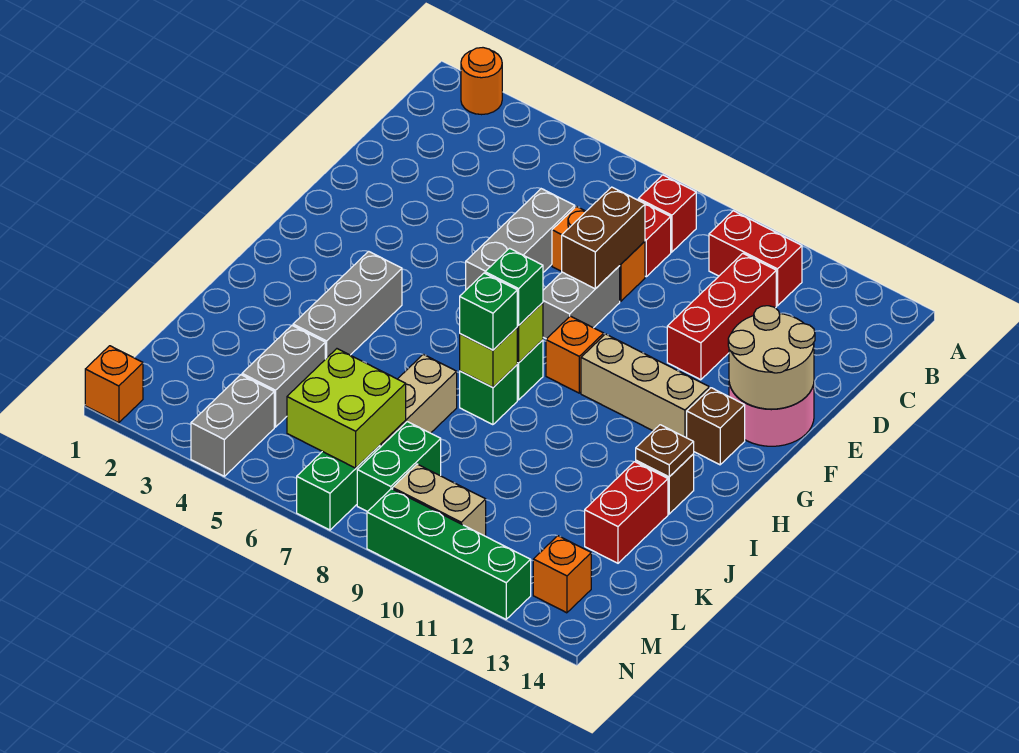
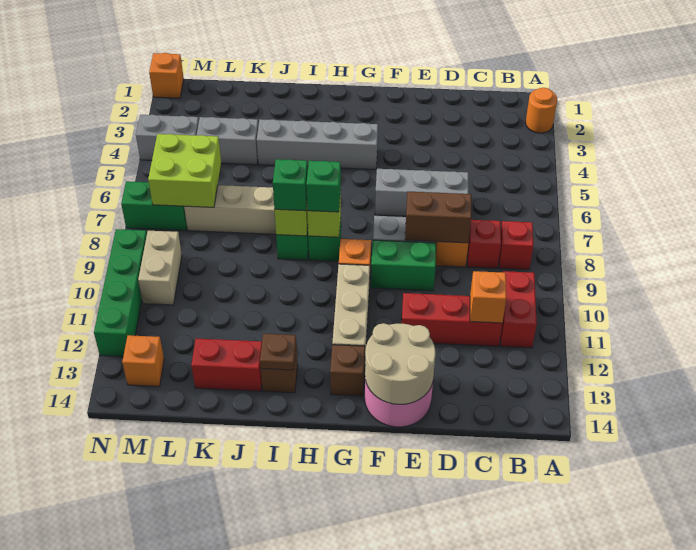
none -> orange 1x1 brick [470,271,506,323]
grey 1x3 brick [293,251,402,359] -> grey 1x4 brick [257,119,378,170]
green 1x2 brick [357,422,441,512] -> green 1x2 brick moved to [371,240,436,291]

